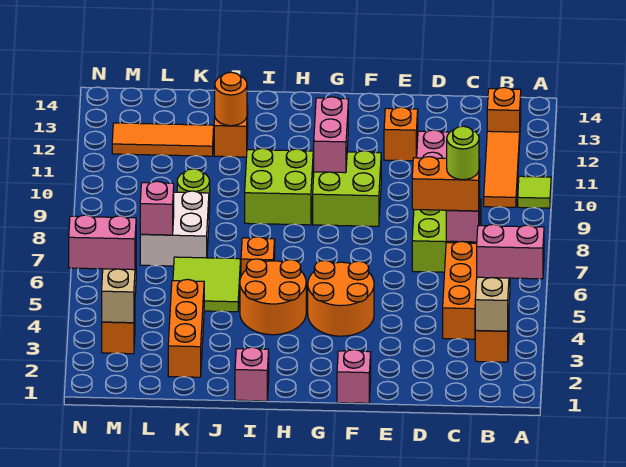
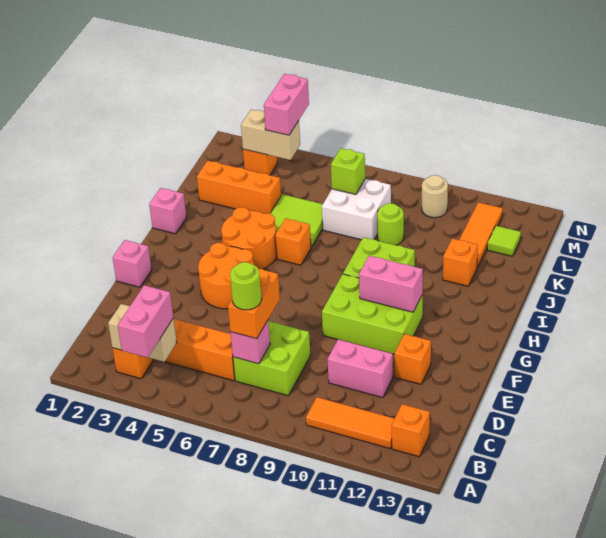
lime 1x1 tile [518,176,551,208] -> lime 1x1 tile moved to [487,226,521,256]
lime 2x2 brick [313,151,381,226] -> lime 2x3 brick [322,274,423,354]
orange 1x1 round brick [215,72,247,126] -> none
pink 1x1 brick [140,181,174,235] -> lime 1x1 brick [331,148,365,194]
none -> tan 1x1 round brick [422,175,448,218]

